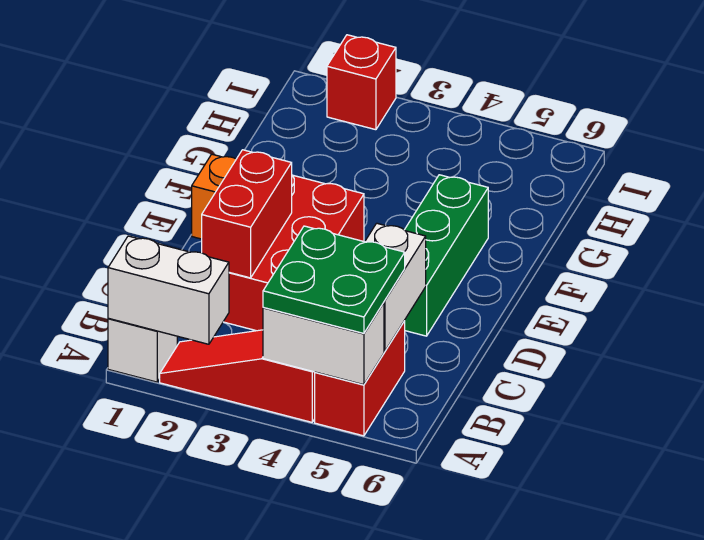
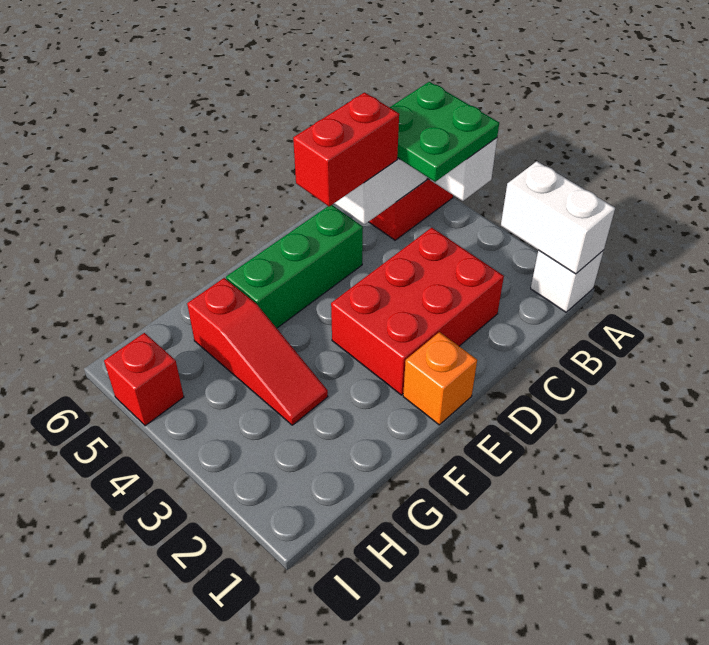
red 1x3 slope [160,330,315,422] -> red 1x3 slope moved to [187,278,328,425]
red 1x2 brick [202,150,292,278] -> red 1x2 brick moved to [293,92,399,207]
red 1x1 brick [327,35,396,130] -> red 1x1 brick moved to [104,333,184,426]

